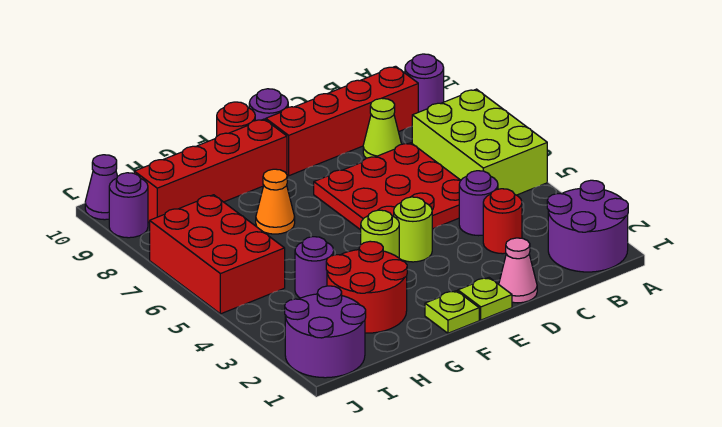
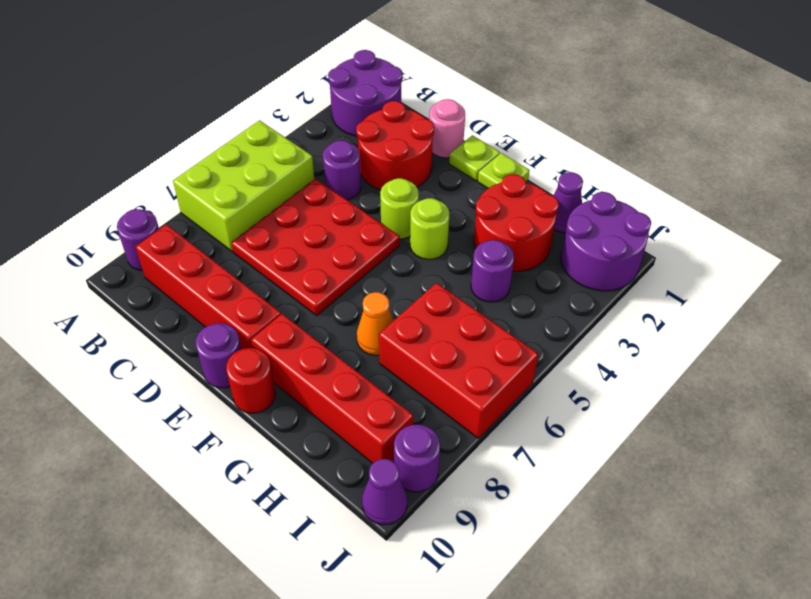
red 1x1 round brick [483,189,522,254] -> red 2x2 round brick [356,101,434,190]
lime 1x1 cone [363,98,401,158] -> none
pink 1x1 cone [499,238,537,303] -> pink 1x1 round brick [429,99,465,158]
none -> purple 1x1 cone [553,172,583,233]
red 2x3 brick [150,195,285,314] -> red 2x3 brick turned to [379,283,538,438]

